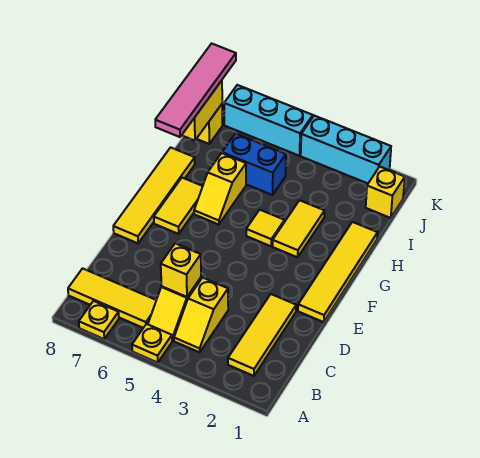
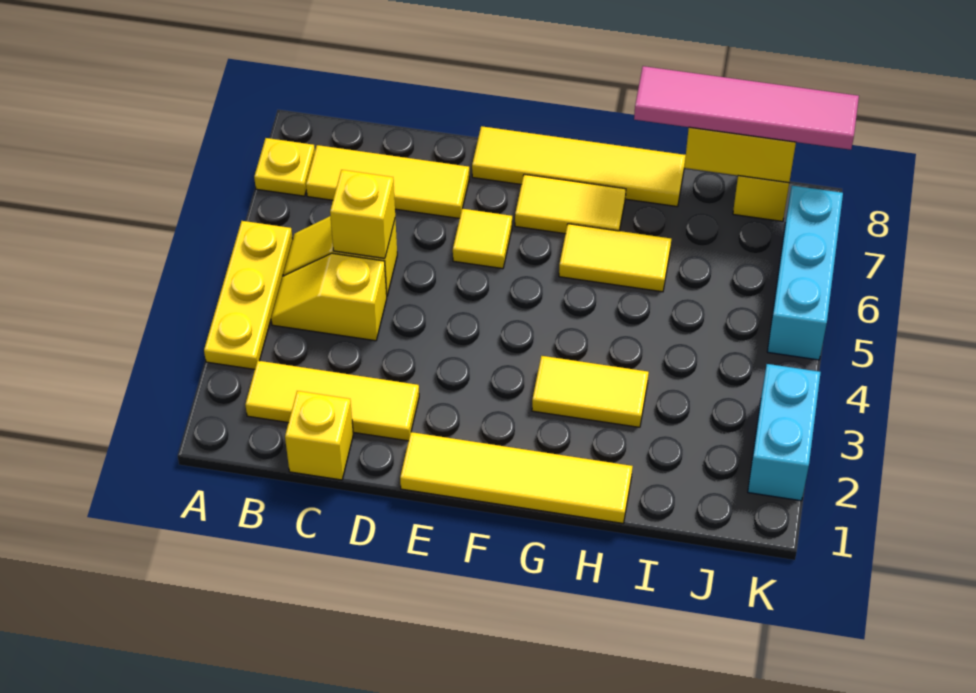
yellow 1x1 plate [132,324,172,363] -> yellow 1x3 plate [204,221,293,369]
yellow 1x3 tile [68,268,156,328] -> yellow 1x3 tile turned to [306,145,469,218]
yellow 1x1 tile [246,210,284,246] -> yellow 1x1 tile moved to [453,209,512,269]
yellow 1x2 slope [194,153,246,225] -> yellow 1x2 tile [559,224,671,292]
blue 1x2 brick [222,134,286,195] -> none
yellow 1x1 brick [366,167,405,218] -> yellow 1x1 brick moved to [285,391,353,480]
cyan 1x3 brick [301,116,391,183] -> cyan 1x2 brick [748,364,821,501]

